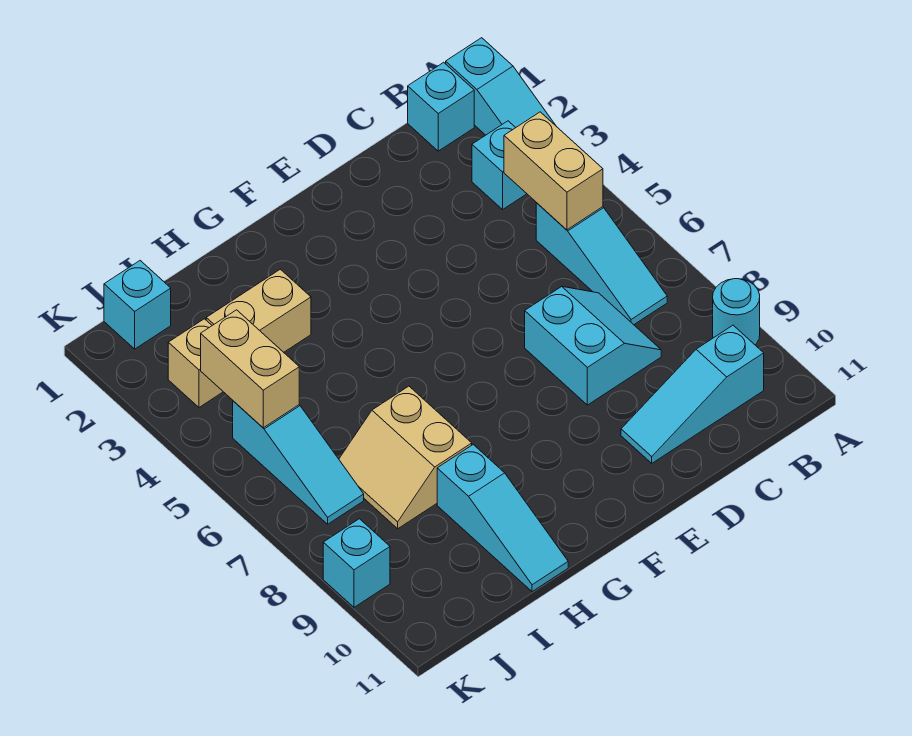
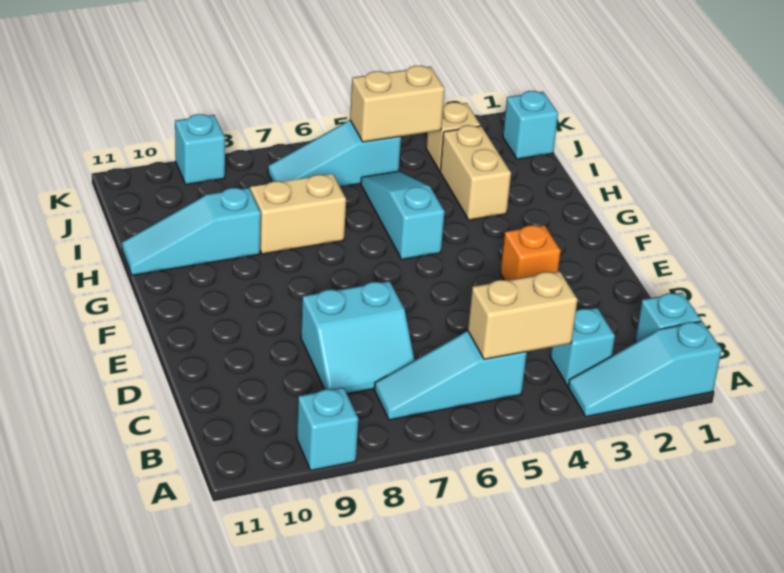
cyan 1x1 round brick [713,279,760,345] -> cyan 1x1 brick [297,388,358,470]
cyan 1x3 slope [621,325,764,463] -> cyan 1x3 slope moved to [361,171,445,259]
none -> orange 1x1 brick [500,225,561,280]

